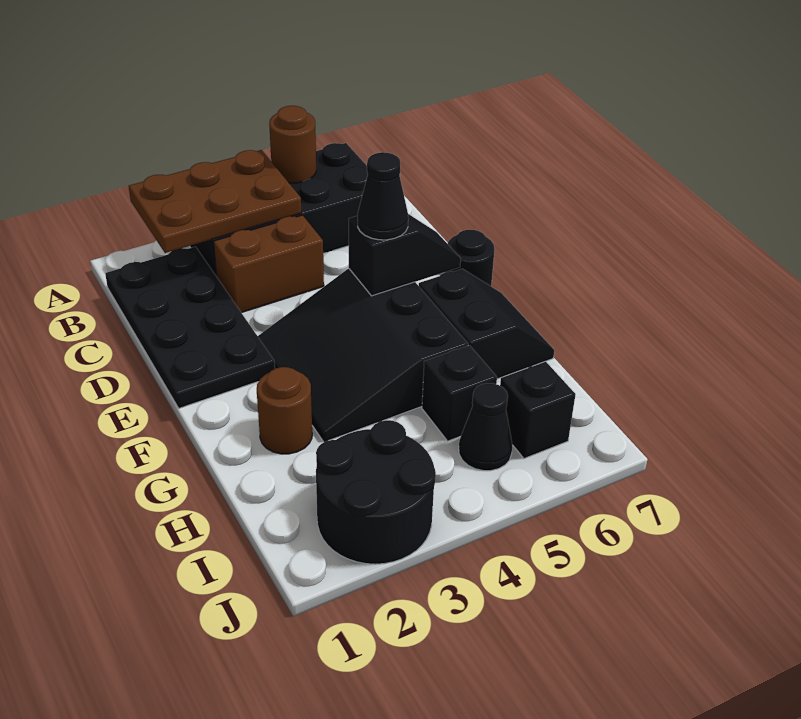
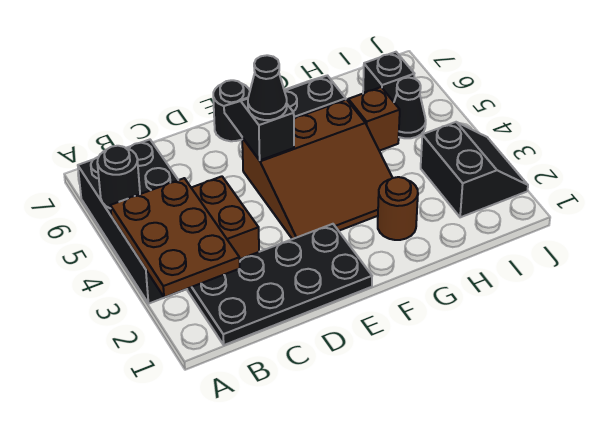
brown 1x1 round brick [269,106,316,183] -> black 1x1 round brick [97,146,140,209]
black 3x3 slope [258,269,468,442] -> brown 3x3 slope [242,100,392,239]
black 1x1 brick [422,345,497,441] -> brown 1x1 brick [348,87,400,151]
black 2x2 round brick [316,420,436,564] -> black 2x2 slope [421,122,528,217]

